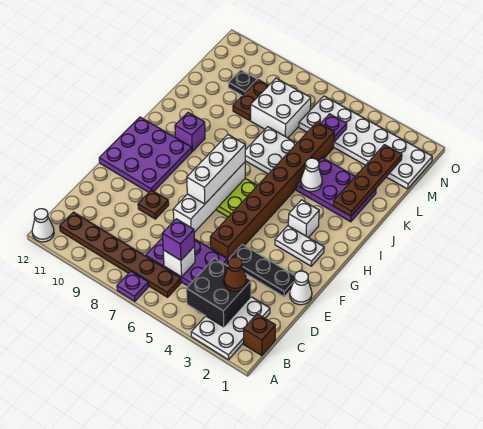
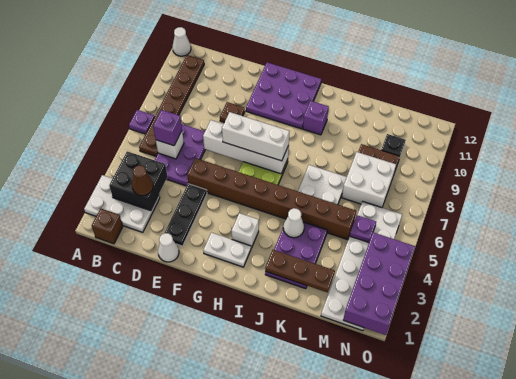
white 1x2 plate [275,226,324,266] -> white 1x2 plate turned to [203,233,251,267]
brown 1x4 plate [333,145,402,216] -> brown 1x3 plate [265,250,335,292]
none -> purple 2x4 brick [343,232,415,335]

